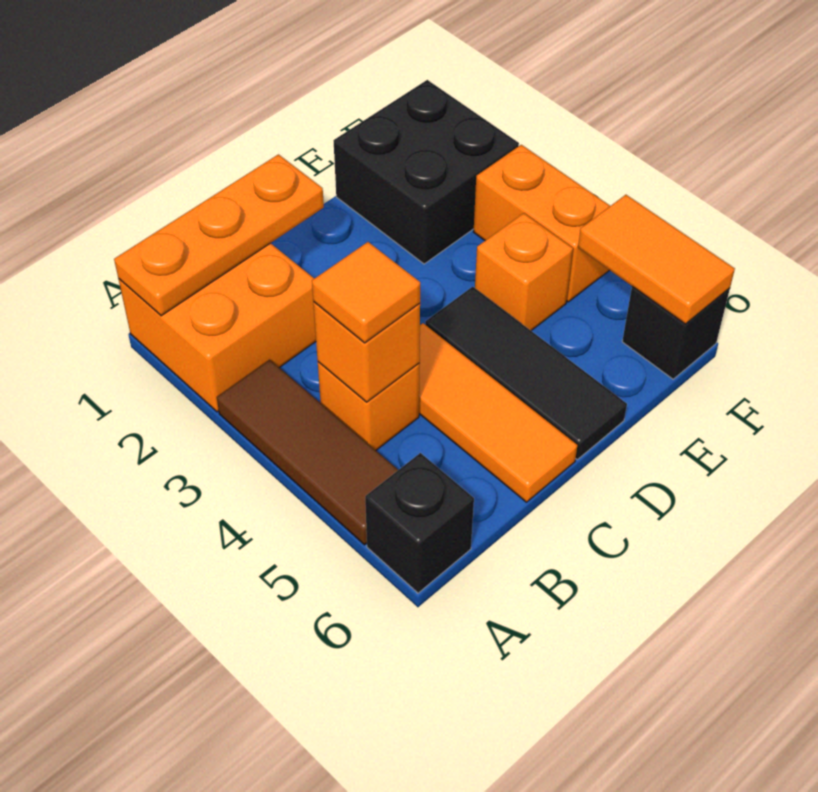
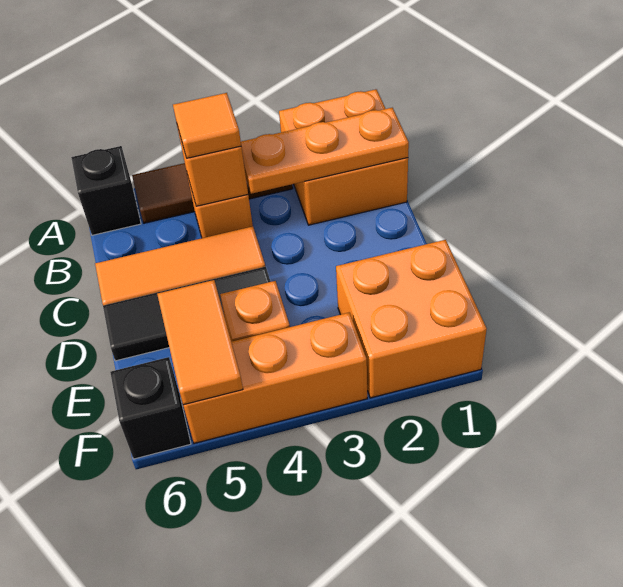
orange 1x3 plate [114,154,324,316] -> orange 1x3 plate turned to [241,108,409,194]
black 2x2 brick [333,80,519,264] -> orange 2x2 brick [336,240,487,398]
orange 1x2 brick [474,145,610,302] -> orange 1x3 brick [183,312,367,443]
orange 1x2 tile [578,195,735,324] -> orange 1x2 tile turned to [157,280,243,405]

